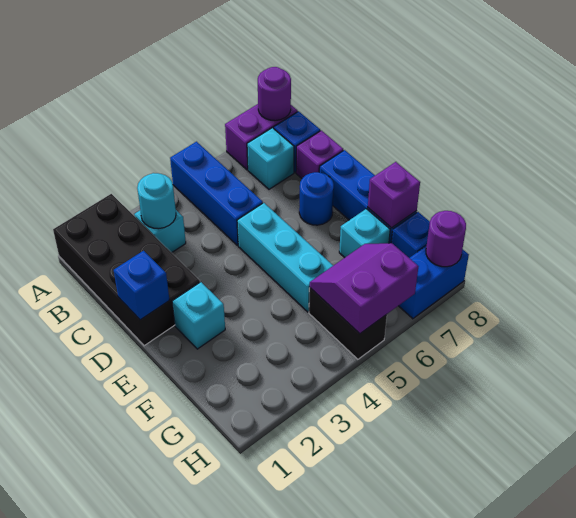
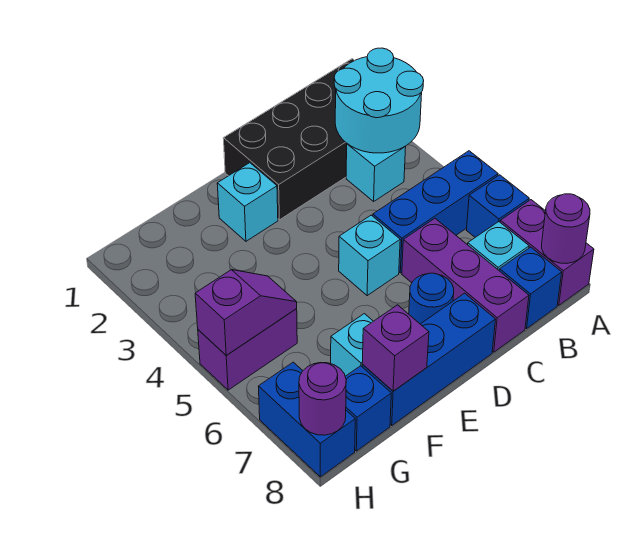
cyan 1x1 round brick [137,173,176,229] -> cyan 2x2 round brick [334,48,424,153]
purple 1x1 brick [296,130,343,178] -> purple 1x3 brick [402,219,529,352]
blue 1x1 brick [114,251,169,320] -> blue 1x1 brick moved to [467,175,529,237]
cyan 1x3 brick [237,203,333,312] -> cyan 1x1 brick [339,215,400,295]
black 1x2 brick [309,288,387,359] -> purple 1x2 brick [198,309,297,390]
purple 2x2 slope [310,243,418,334] -> purple 1x2 slope [195,270,297,355]

